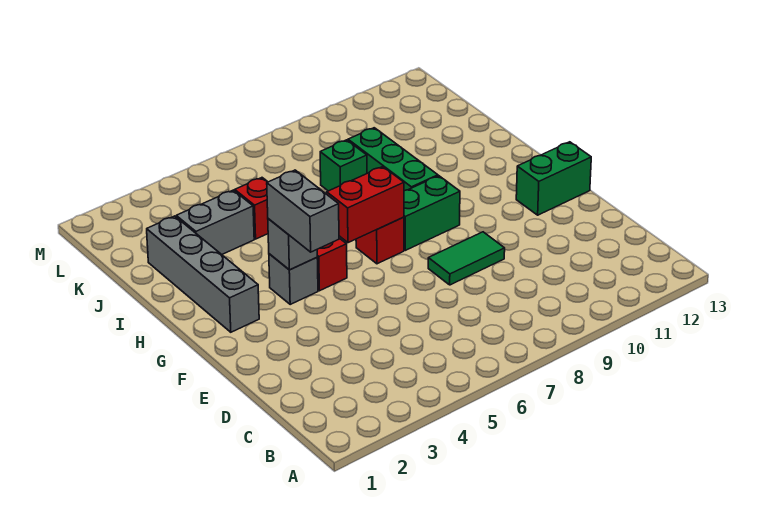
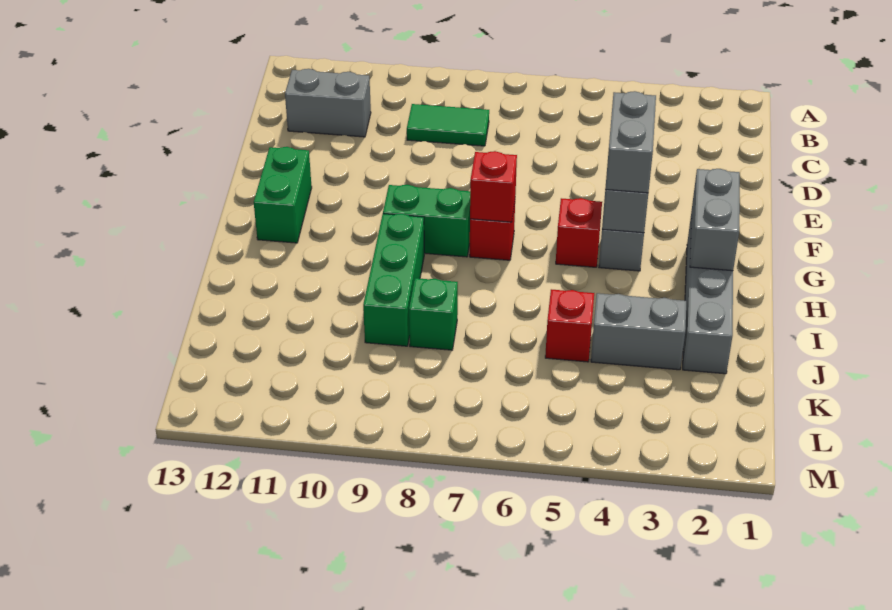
none -> grey 1x2 brick [285,69,371,137]
green 1x2 tile [428,232,505,285] -> green 1x2 tile moved to [407,104,489,146]
green 1x2 brick [516,142,591,215] -> green 1x2 brick turned to [254,147,312,243]
none -> grey 1x2 brick [690,169,740,271]
red 1x2 brick [327,167,404,243] -> red 1x1 brick [470,151,517,222]

